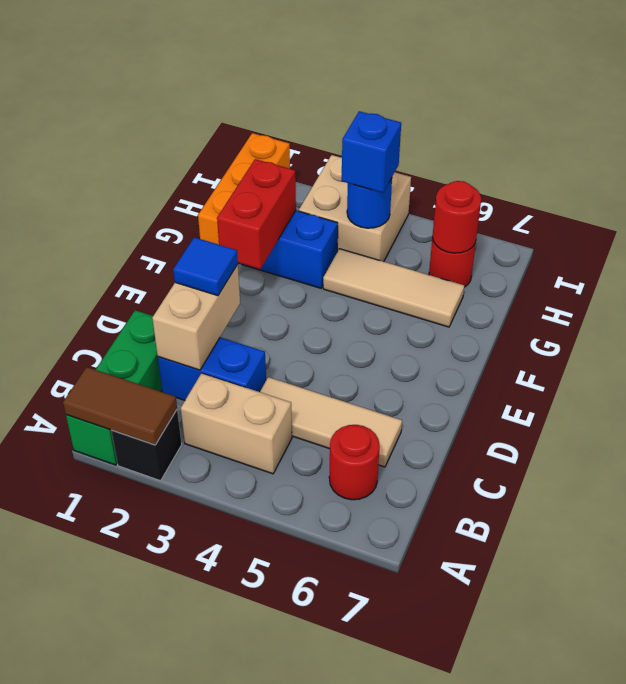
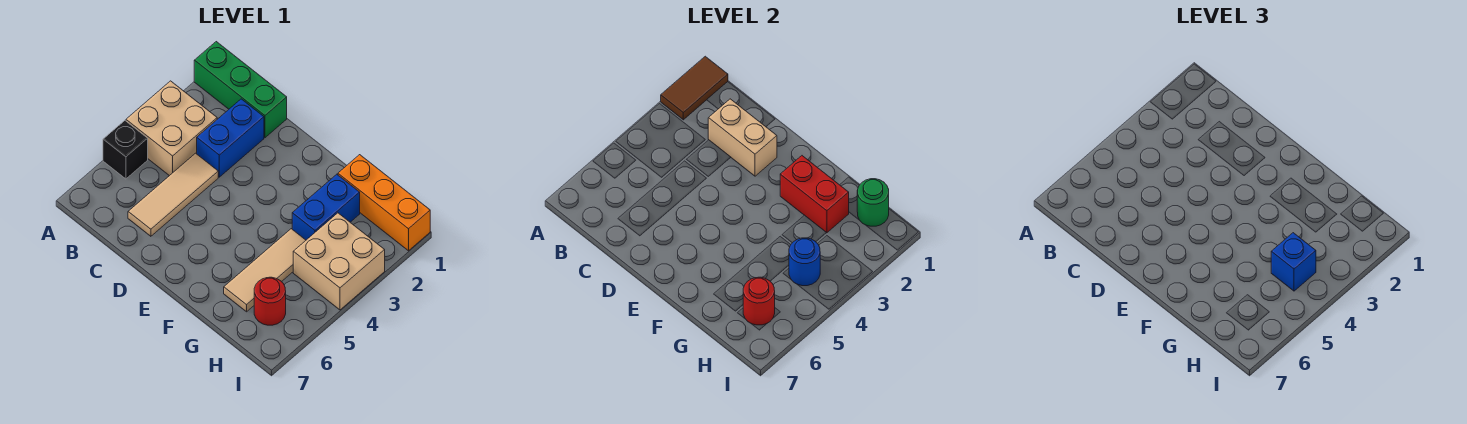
black 1x1 brick [111,410,182,481] -> black 1x1 brick moved to [103,121,148,179]
tan 1x2 brick [181,373,292,474] -> tan 2x2 brick [126,81,217,176]
red 1x1 round brick [329,425,380,500] -> none
blue 1x1 tile [173,237,238,296] -> none
none -> green 1x1 round brick [857,179,889,226]

